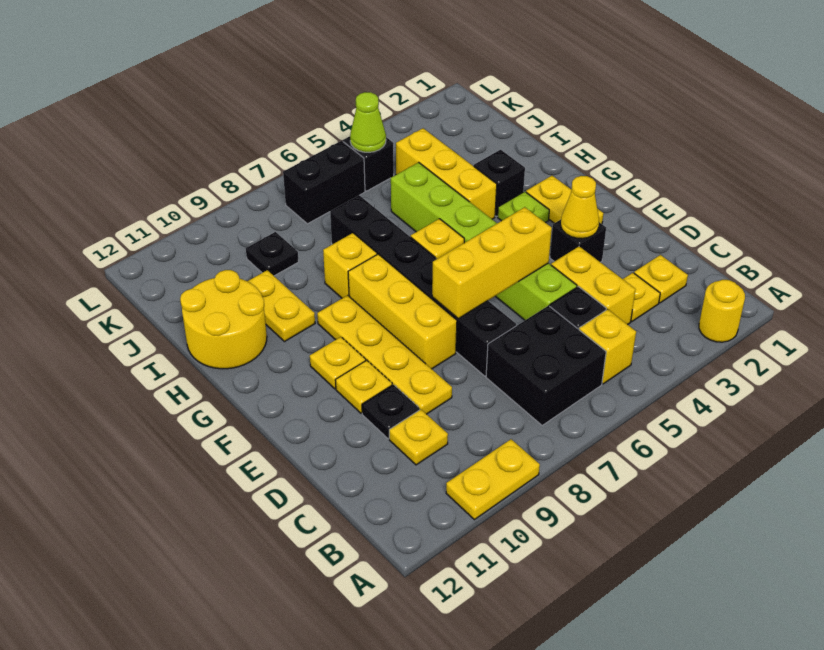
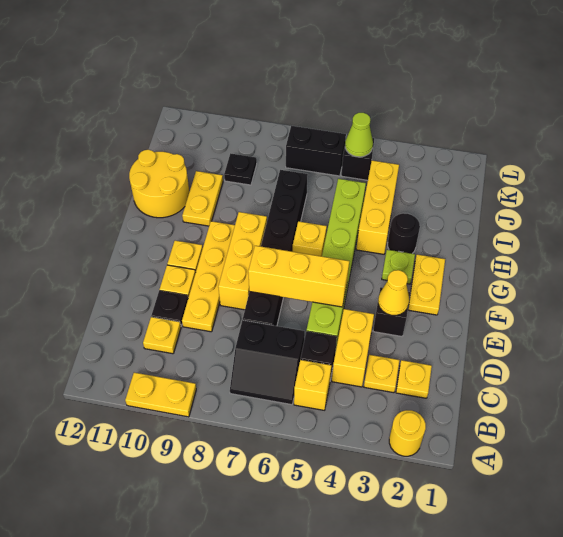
black 2x2 brick [486,306,606,425] -> black 2x2 slope [230,320,305,405]
black 1x1 brick [474,150,525,217] -> black 1x1 round brick [388,213,420,254]
yellow 1x1 brick [323,233,377,298] -> none

